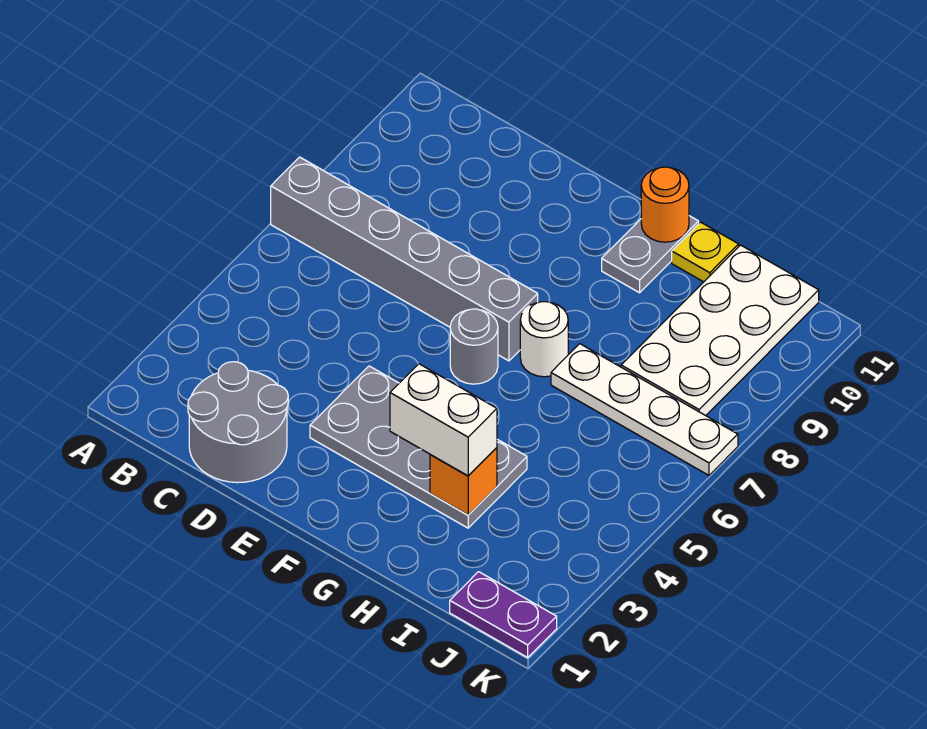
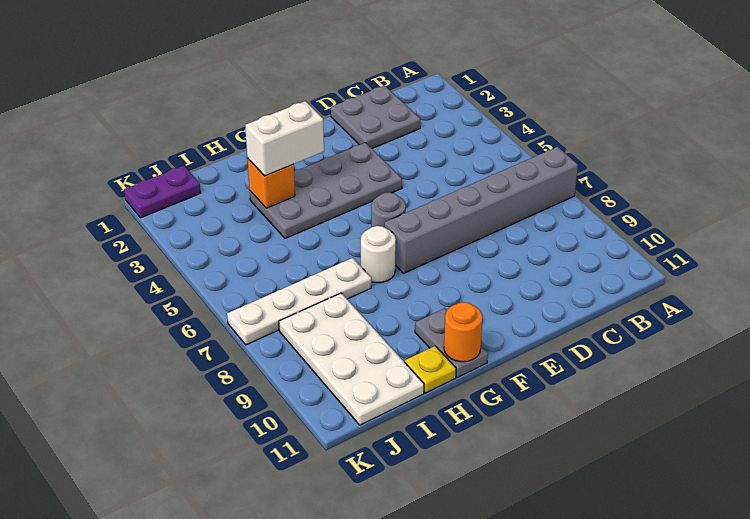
grey 2x2 round brick [188,362,288,483] -> grey 2x2 plate [331,85,420,148]

